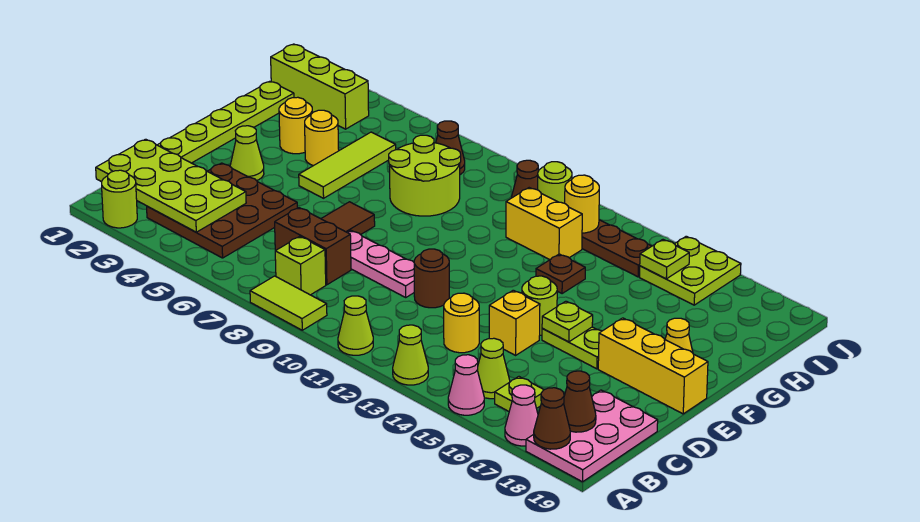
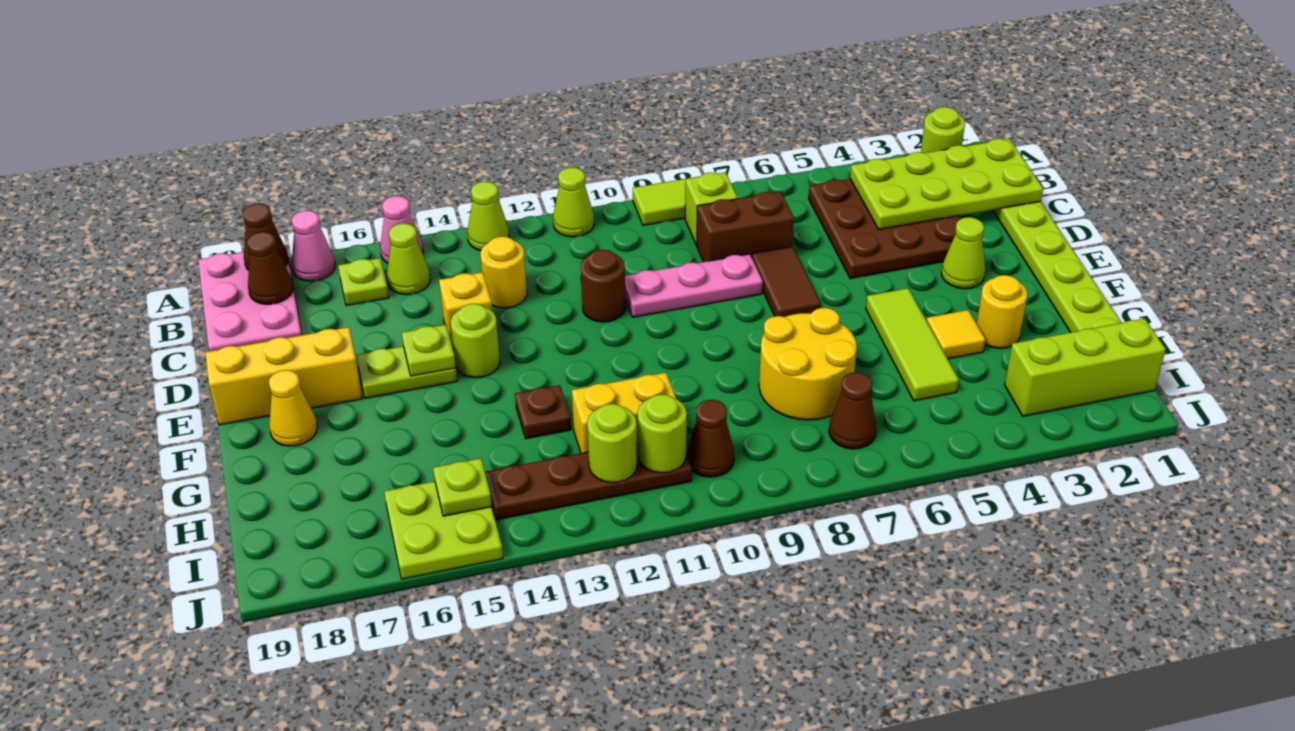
yellow 1x1 round brick [305,110,339,166] -> yellow 1x1 tile [927,310,985,359]
lime 2x2 round brick [389,135,461,216] -> yellow 2x2 round brick [759,308,857,420]
yellow 1x1 round brick [565,175,599,233] -> lime 1x1 round brick [587,404,637,483]

